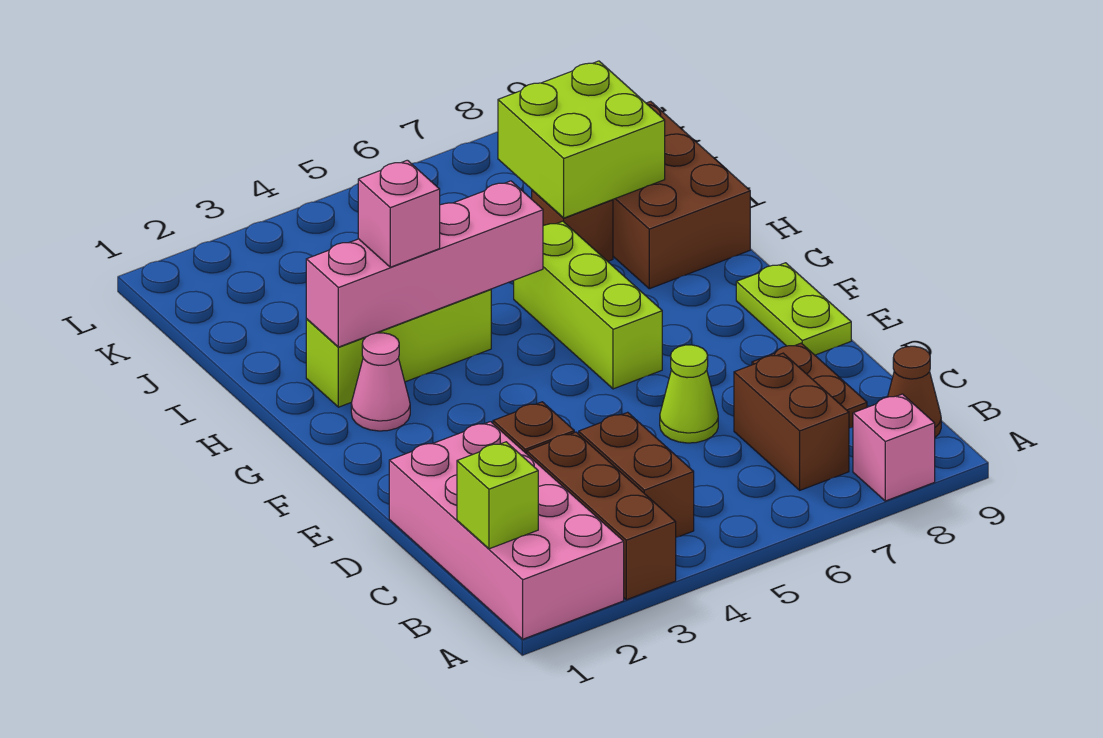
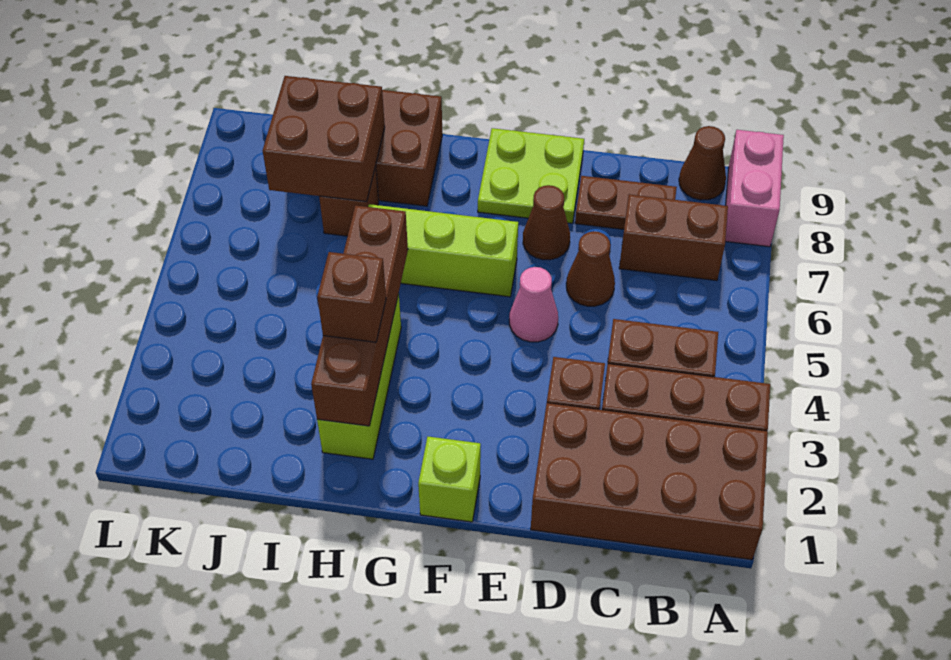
pink 2x4 brick [389,422,624,639] -> brown 2x4 brick [531,403,768,560]
pink 1x1 brick [853,394,935,501] -> pink 1x2 brick [725,130,784,247]
lime 1x1 brick [457,442,538,549] -> lime 1x1 brick moved to [418,437,481,522]
lime 1x1 cone [660,345,718,443] -> brown 1x1 cone [566,231,615,306]
none -> brown 1x1 cone [523,185,570,260]
lime 1x2 plate [736,263,851,355] -> lime 2x2 plate [478,128,584,223]
pink 1x1 cone [351,333,410,431] -> pink 1x1 cone moved to [509,267,558,342]
pink 1x4 brick [306,181,543,347] -> brown 1x4 brick [311,205,408,426]
pink 1x1 brick [358,160,440,267] -> brown 1x1 brick [317,252,386,342]
lime 2x2 brick [498,61,665,218] -> brown 2x2 brick [263,76,385,202]

